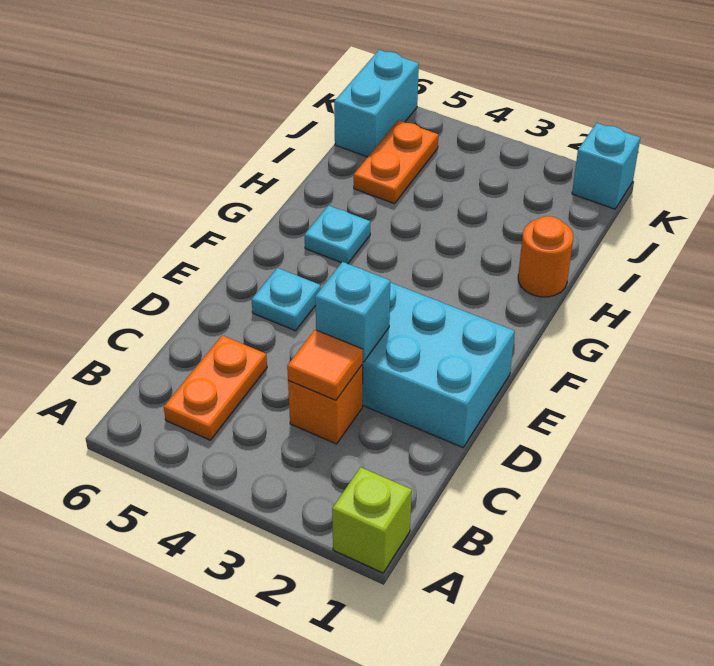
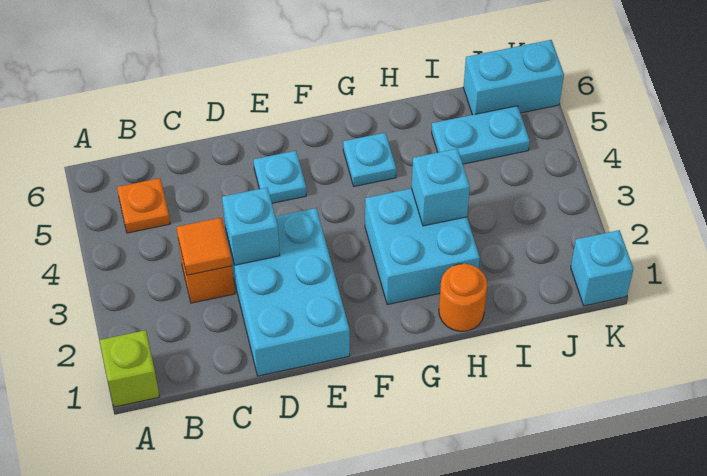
orange 1x2 plate [164,335,267,440] -> orange 1x1 plate [117,178,170,233]
none -> cyan 2x2 brick [365,189,480,305]
none -> cyan 1x1 brick [411,149,470,226]
orange 1x2 plate [354,120,438,204] -> cyan 1x2 plate [432,106,530,164]

